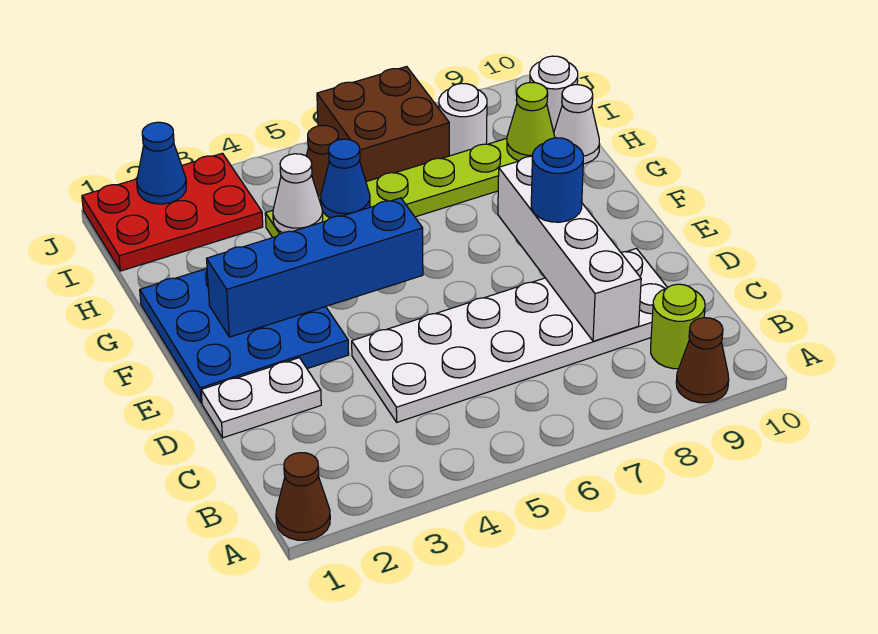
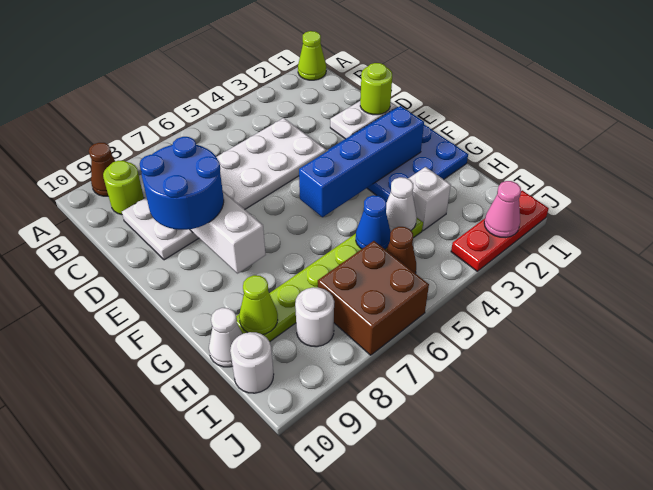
brown 1x1 cone [276,453,330,540] -> lime 1x1 cone [298,31,326,80]
none -> lime 1x1 round brick [360,63,392,115]
blue 1x1 round brick [531,138,583,222] -> blue 2x2 round brick [140,137,224,230]
none -> white 1x1 brick [408,167,451,230]
red 2x3 plate [82,153,263,271] -> red 1x3 plate [451,190,549,271]
blue 1x1 cone [137,122,186,204] -> pink 1x1 cone [484,181,521,238]

